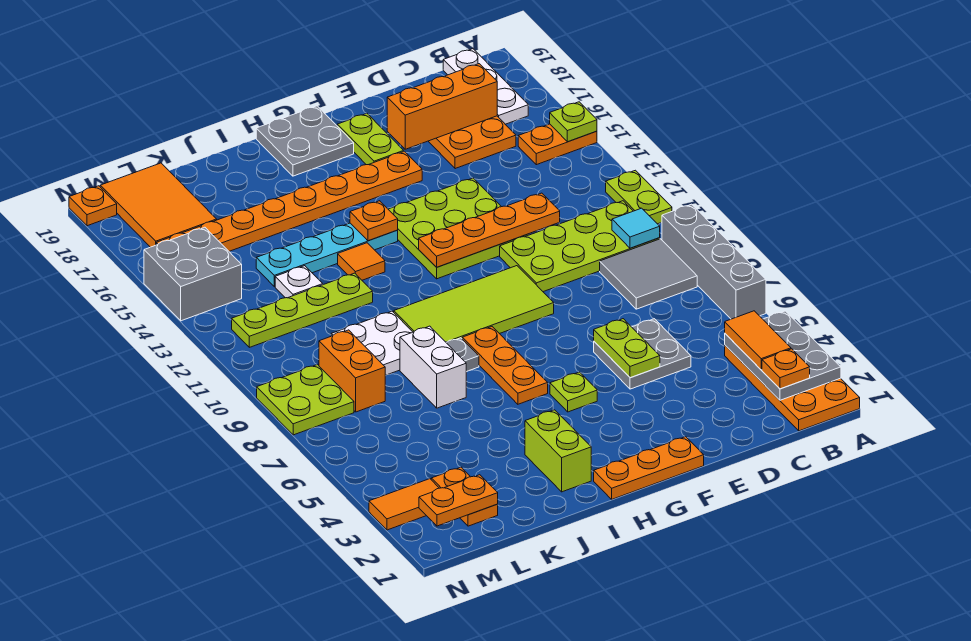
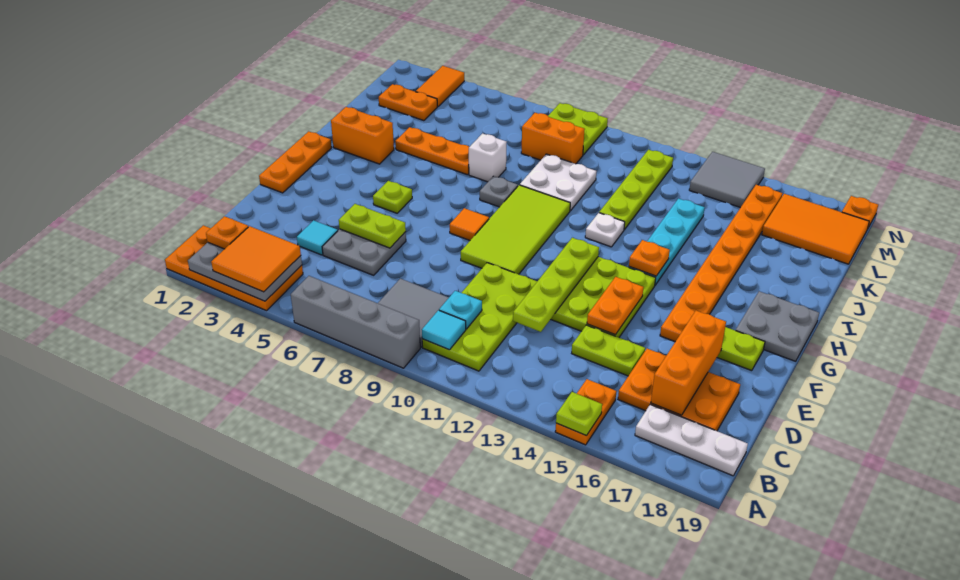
lime 1x2 plate [606,170,672,224] -> lime 1x2 plate moved to [572,325,645,376]
orange 1x2 tile [725,311,791,370] -> orange 2x2 tile [211,226,301,292]
none -> cyan 1x1 plate [439,291,482,329]
none -> cyan 1x1 tile [297,220,338,255]
orange 1x4 plate [419,193,560,267] -> lime 1x4 plate [513,238,599,332]
orange 1x3 plate [462,327,548,404] -> orange 1x3 plate moved to [395,127,469,175]
lime 1x2 brick [525,410,591,492] -> orange 1x2 brick [331,107,394,164]
orange 1x1 tile [338,243,385,280] -> orange 1x1 tile moved to [450,208,489,240]
white 1x2 brick [400,326,466,408] -> white 1x1 brick [469,133,507,182]
white 1x1 plate [275,266,323,298] -> white 1x1 plate moved to [585,213,625,247]
orange 1x2 plate [419,475,498,526] -> orange 1x2 plate moved to [587,277,644,335]
grey 2x2 brick [144,227,242,321] -> grey 2x2 tile [689,152,765,208]

